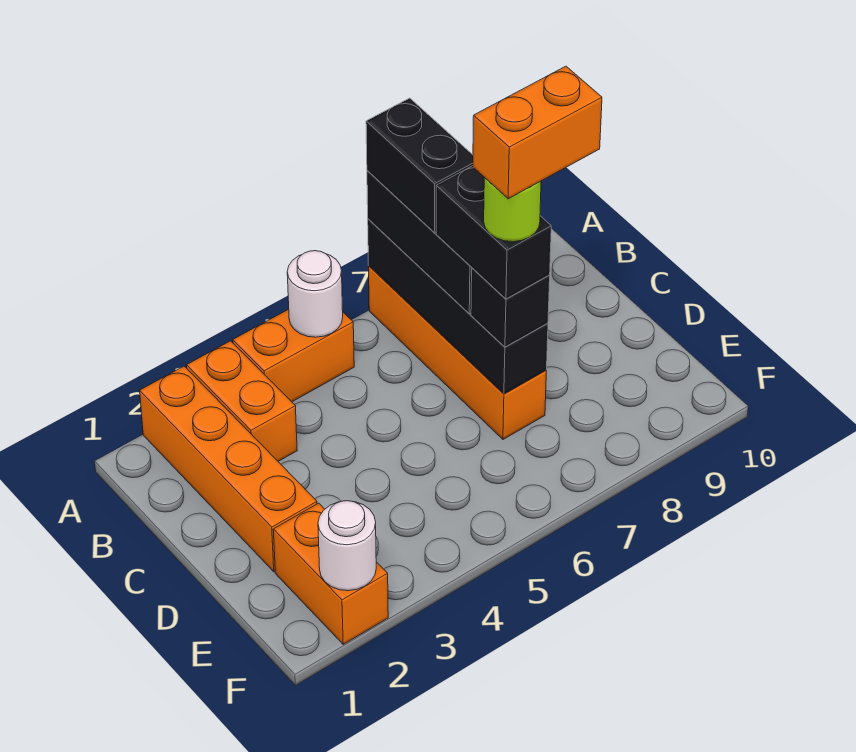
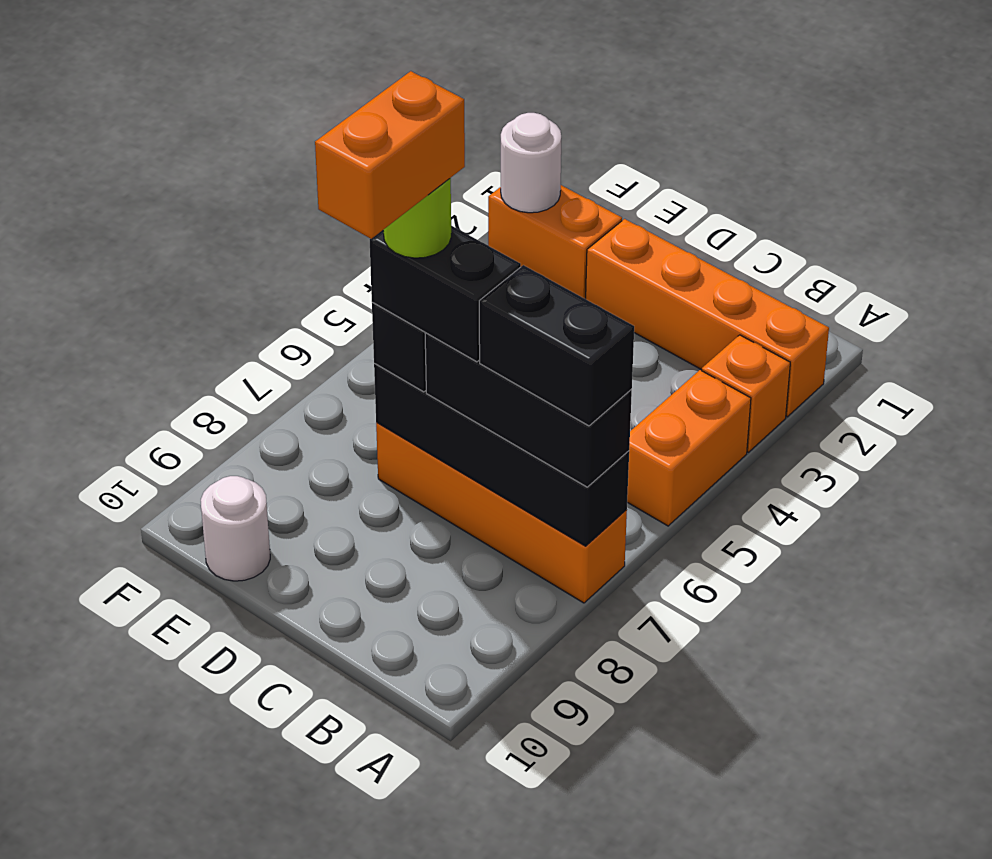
orange 1x2 brick [187,341,297,461] -> orange 1x1 brick [702,335,790,452]
white 1x1 round brick [287,251,343,337] -> white 1x1 round brick moved to [201,476,270,581]

